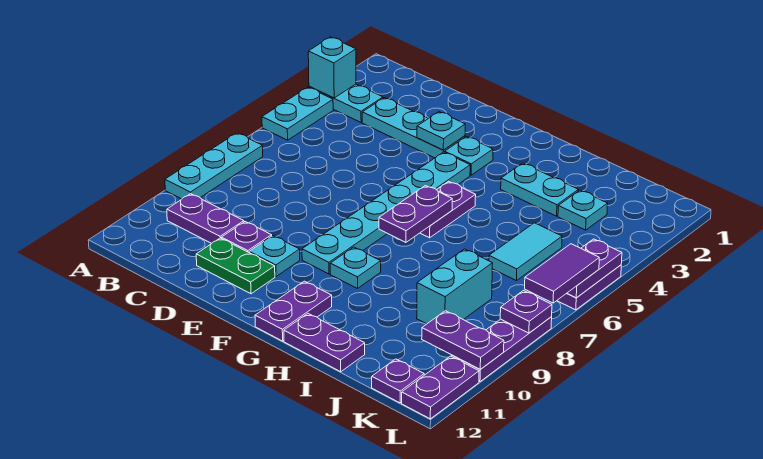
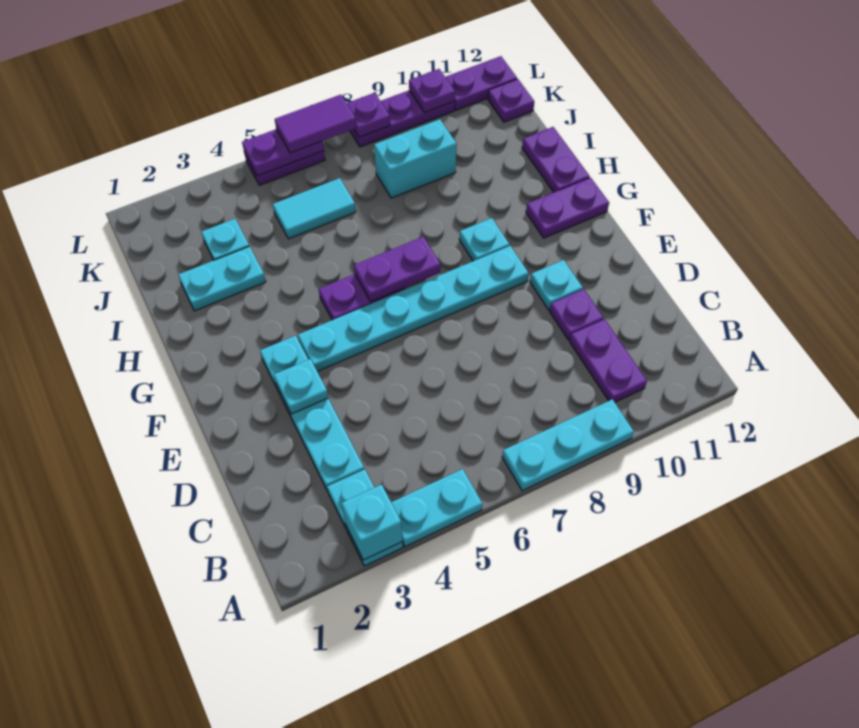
green 1x2 plate [196,238,275,294] -> none
cyan 1x2 plate [501,163,578,216] -> cyan 1x2 plate turned to [178,246,266,311]
purple 1x2 plate [422,311,504,369] -> purple 1x1 plate [409,69,455,112]

